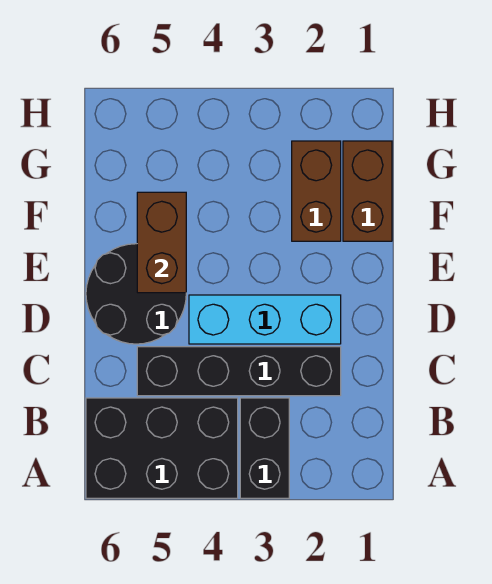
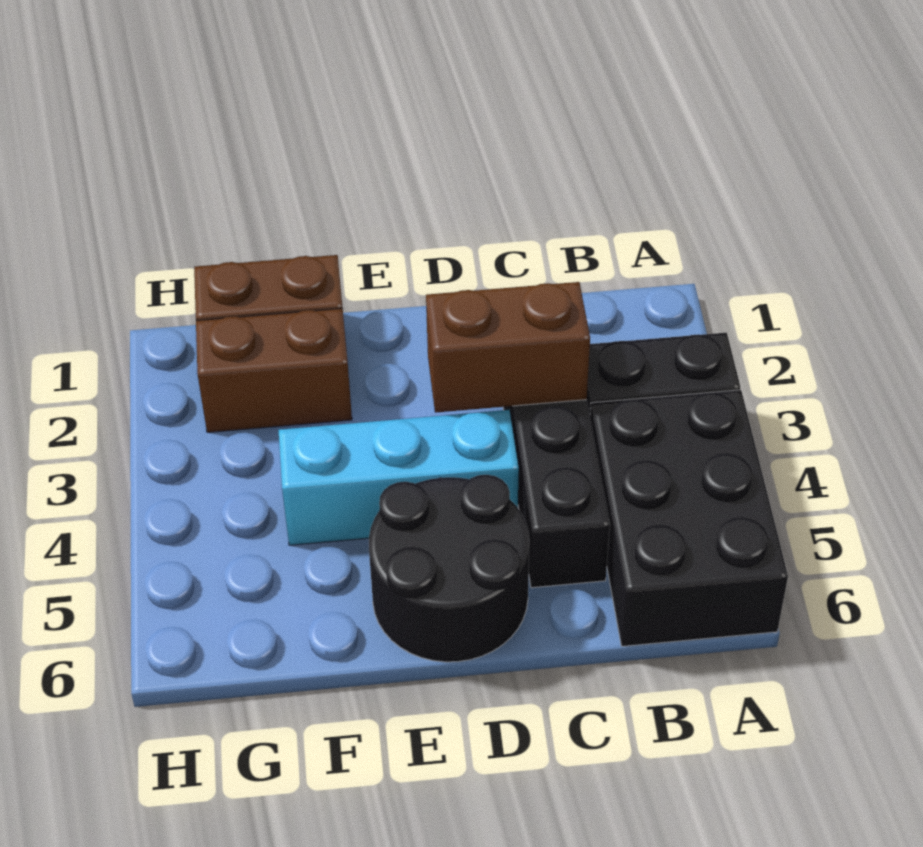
cyan 1x3 brick [189,295,341,344] -> cyan 1x3 brick turned to [278,410,519,545]
brown 1x2 brick [137,192,186,293] -> brown 1x2 brick moved to [426,282,590,413]

